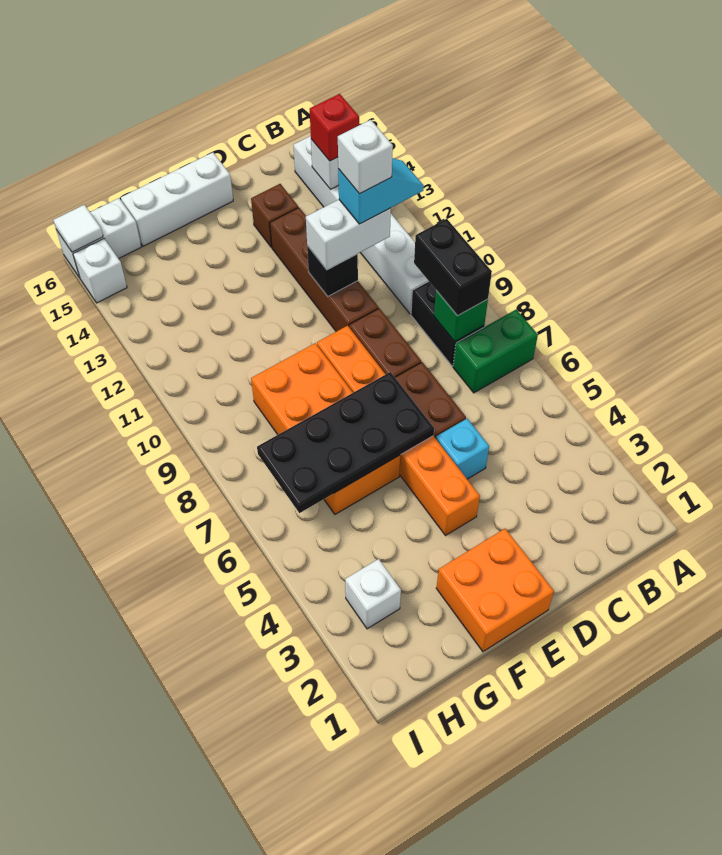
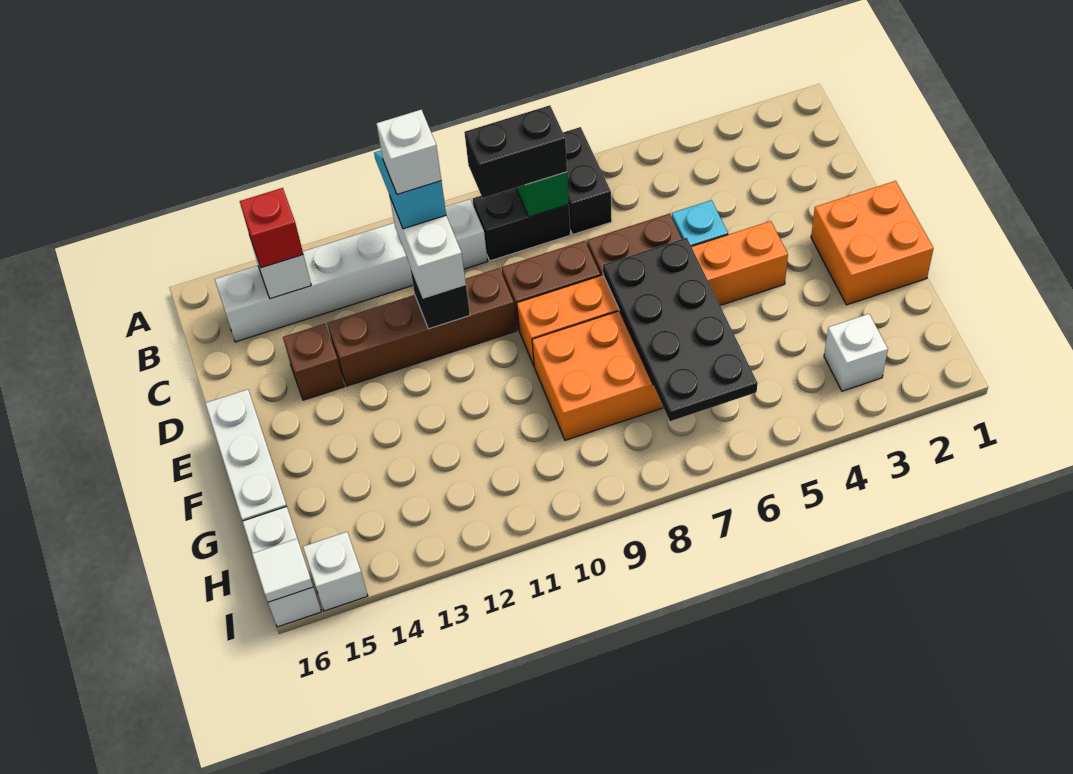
green 1x2 brick [453,310,538,393] -> black 1x2 brick [563,127,612,234]

